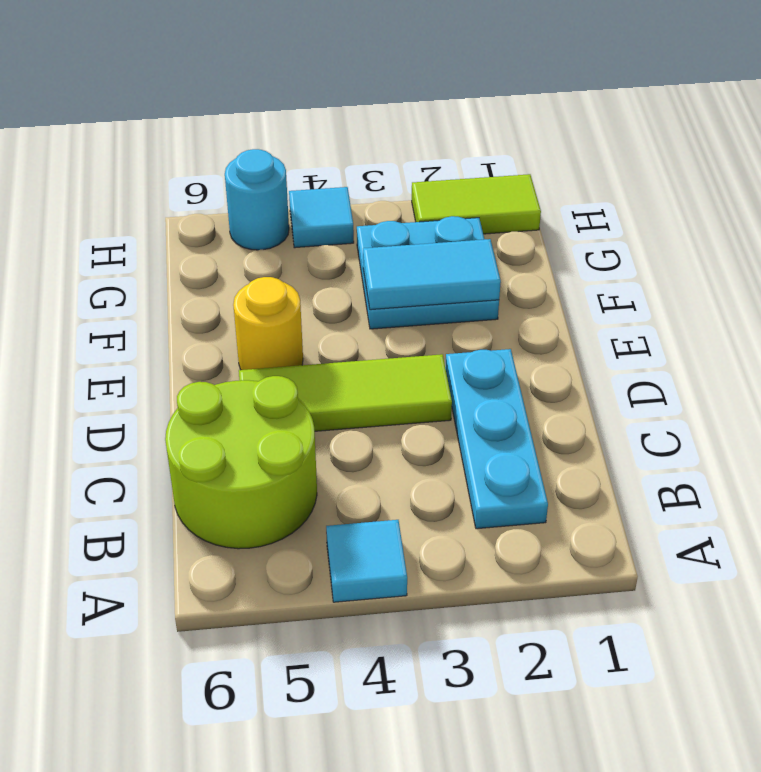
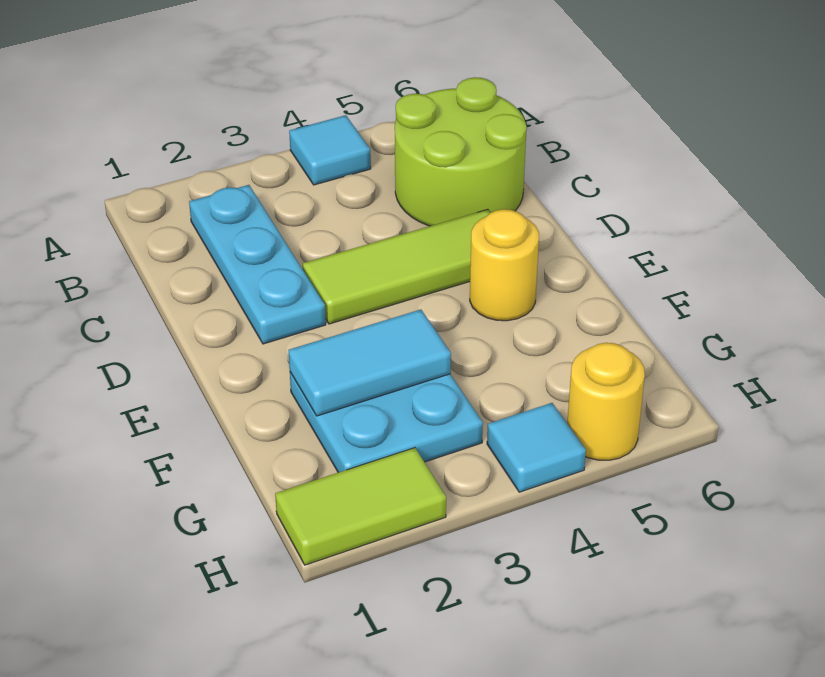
cyan 1x1 round brick [225,149,289,250] -> yellow 1x1 round brick [567,343,645,460]

